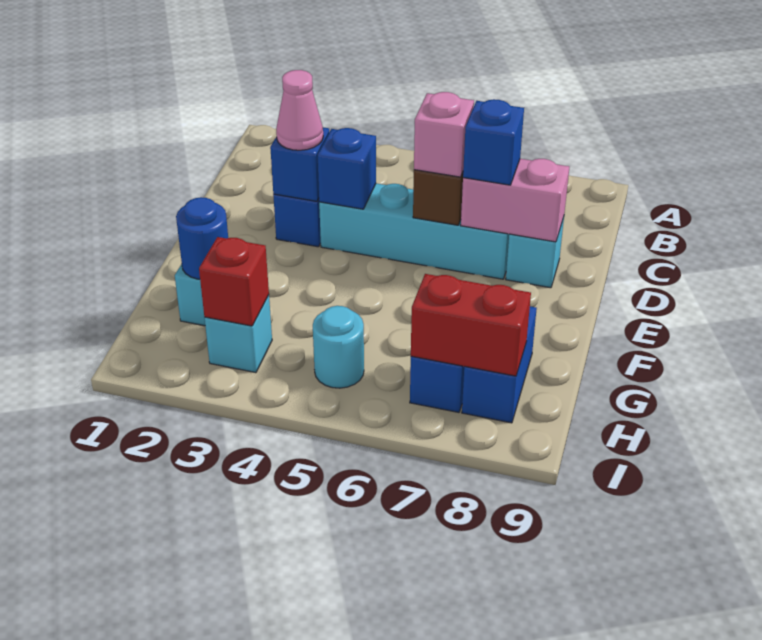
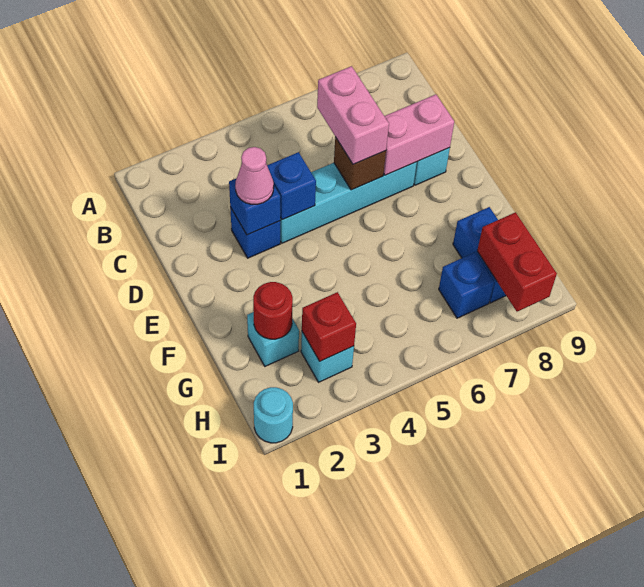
pink 1x1 brick [414,92,474,177] -> pink 1x2 brick [317,66,389,164]
blue 1x1 brick [463,99,524,185] -> none
blue 1x1 round brick [176,197,228,279] -> red 1x1 round brick [253,282,293,339]
cyan 1x1 round brick [313,306,364,388] -> cyan 1x1 round brick moved to [254,387,293,443]
red 1x2 brick [411,274,531,376] -> red 1x2 brick turned to [477,212,557,312]

